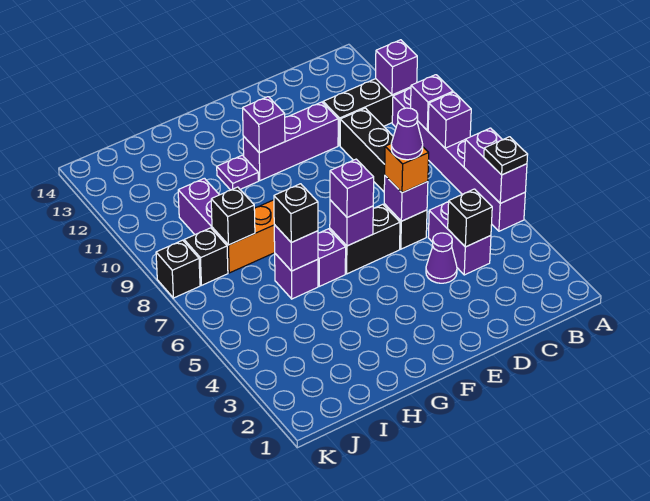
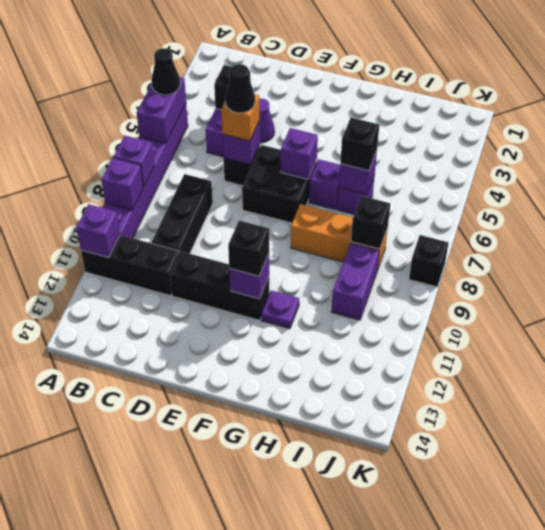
black 1x1 plate [484,137,528,175] -> black 1x1 cone [151,48,180,95]
purple 1x1 cone [391,108,423,160] -> black 1x1 cone [225,64,255,113]
purple 1x3 brick [243,102,338,181] -> black 1x3 brick [170,251,269,320]
black 1x2 brick [330,204,400,274] -> black 2x2 brick [242,145,317,223]
purple 1x1 brick [330,159,374,217] -> none
black 1x1 brick [184,228,228,285] -> black 1x1 brick moved to [228,221,269,276]

